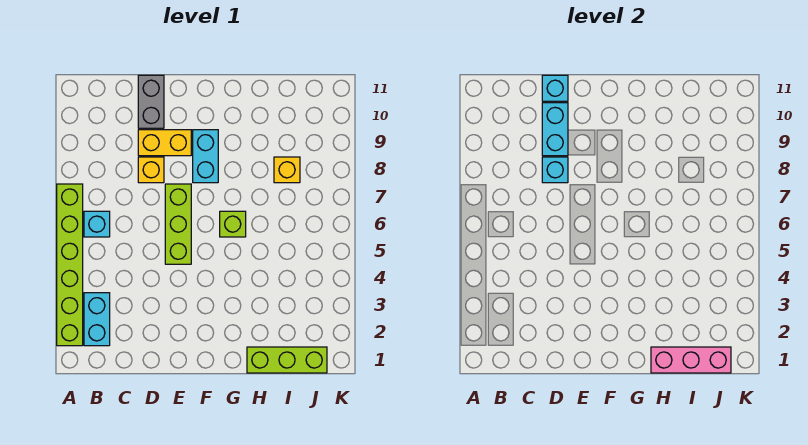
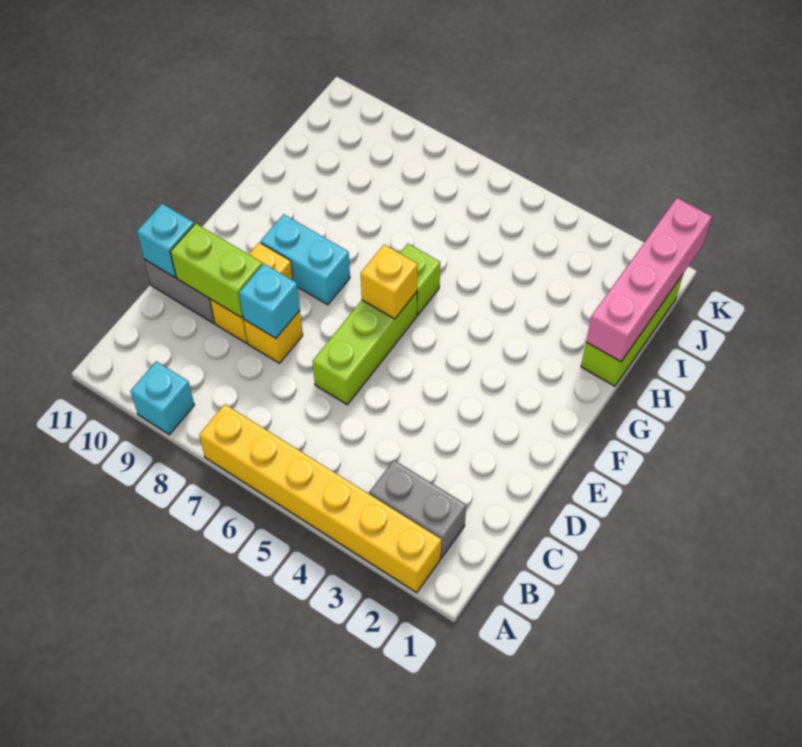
lime 1x6 brick [57,184,83,346] -> yellow 1x6 brick [199,404,442,593]
cyan 1x2 brick [84,293,110,346] -> grey 1x2 brick [369,460,466,558]
cyan 1x1 brick [84,211,110,237] -> cyan 1x1 brick moved to [130,361,194,435]
cyan 1x2 brick [542,103,568,156] -> lime 1x2 brick [170,223,262,318]
lime 1x3 brick [165,184,191,264] -> lime 1x3 brick turned to [313,292,417,405]
pink 1x3 brick [651,347,731,373] -> pink 1x4 brick [586,198,712,362]
yellow 1x1 brick [274,157,300,183] -> yellow 1x1 brick moved to [361,245,418,319]

